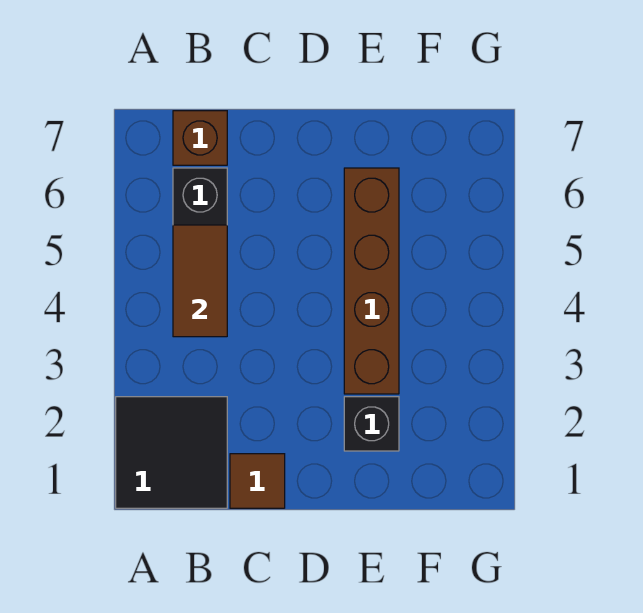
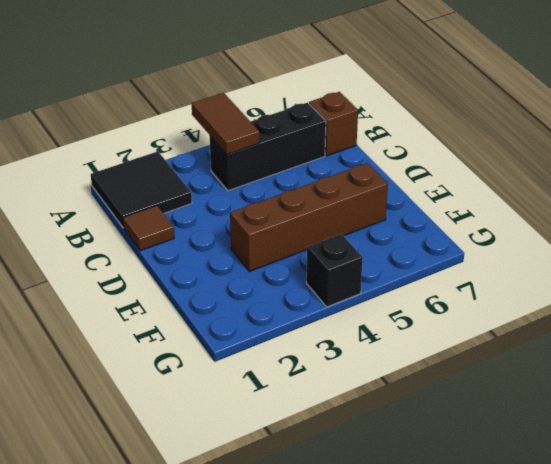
brown 1x2 tile [173,225,227,337] -> brown 1x2 tile turned to [192,93,259,154]
black 1x1 brick [344,397,399,451] -> black 1x1 brick moved to [306,234,363,307]

